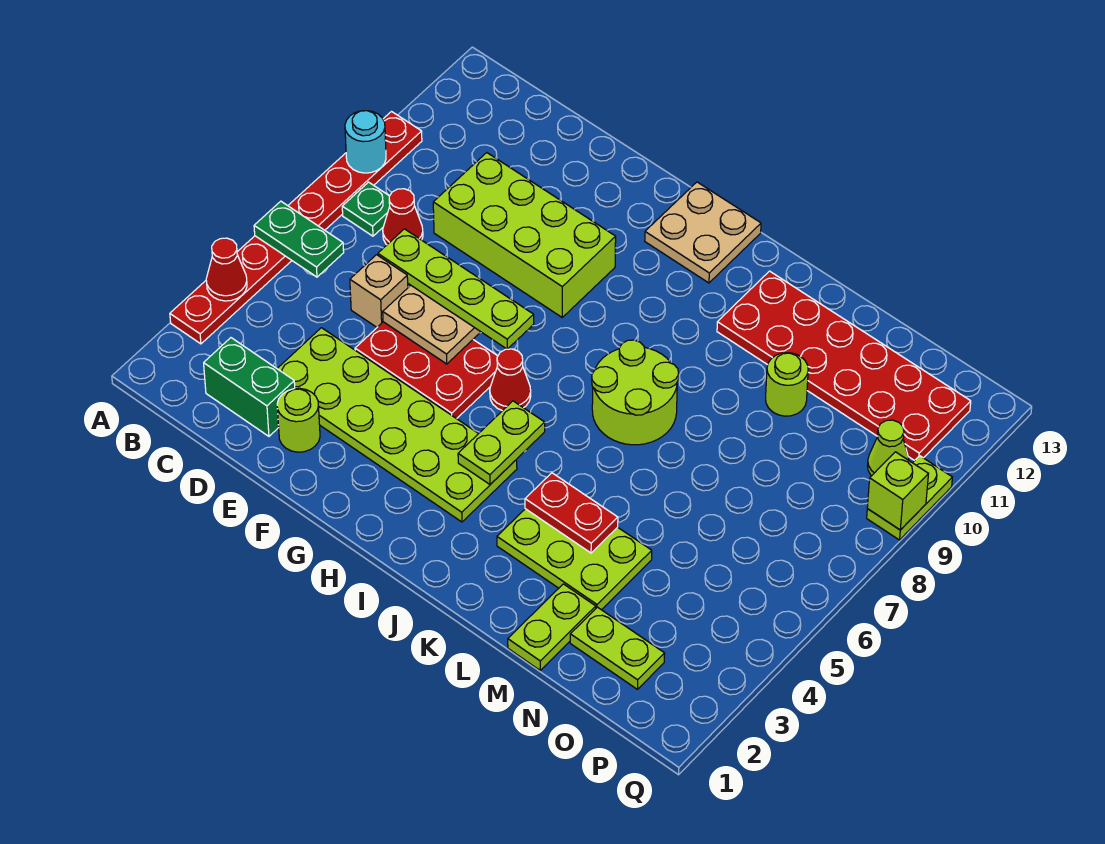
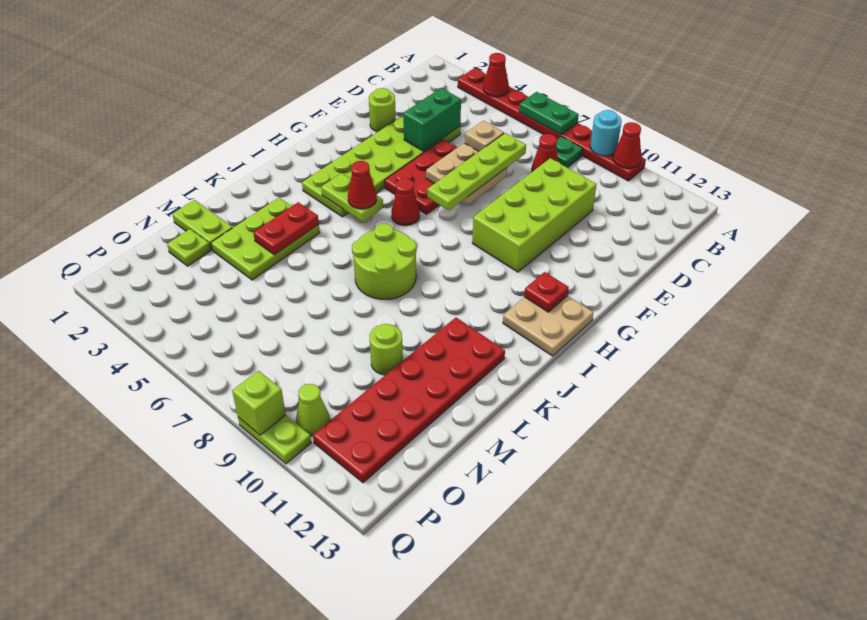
green 1x2 plate [254,201,344,277] -> green 1x2 plate turned to [519,92,579,135]
none -> red 1x1 cone [613,122,641,169]
green 1x2 brick [204,338,295,436] -> green 1x2 brick moved to [403,88,461,151]
none -> red 1x1 plate [524,272,569,312]
none -> red 1x1 cone [348,161,377,209]
lime 1x2 plate [570,607,665,689] -> lime 1x1 plate [167,229,211,266]

